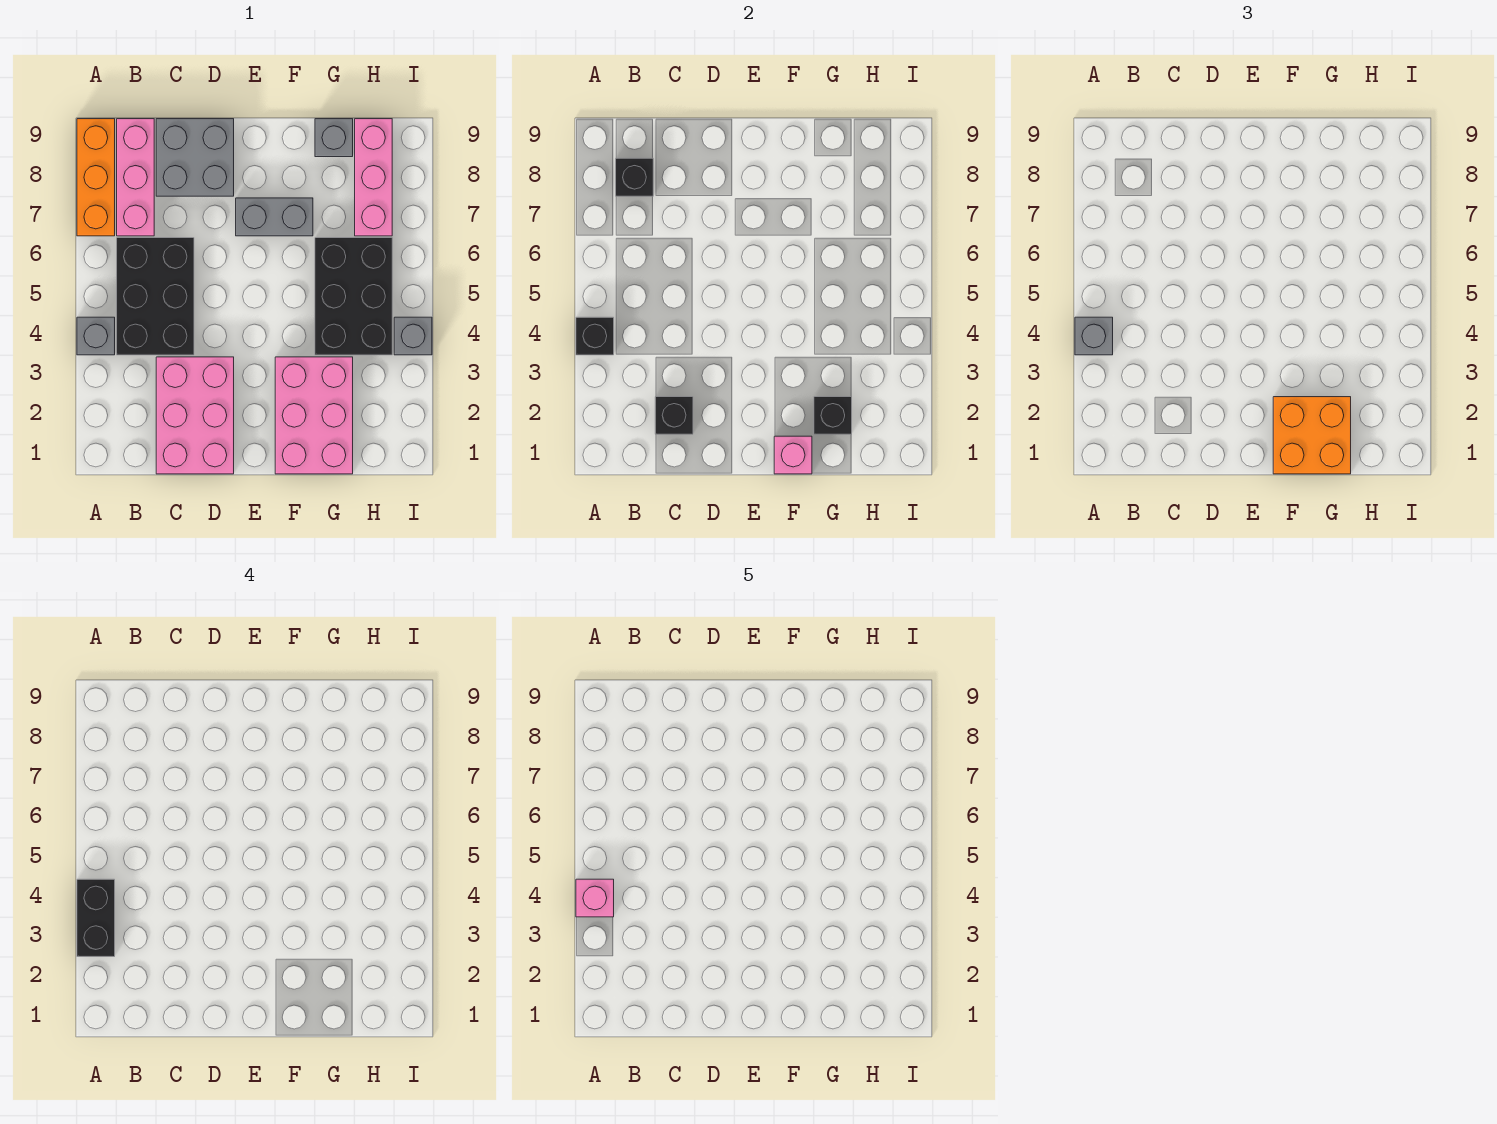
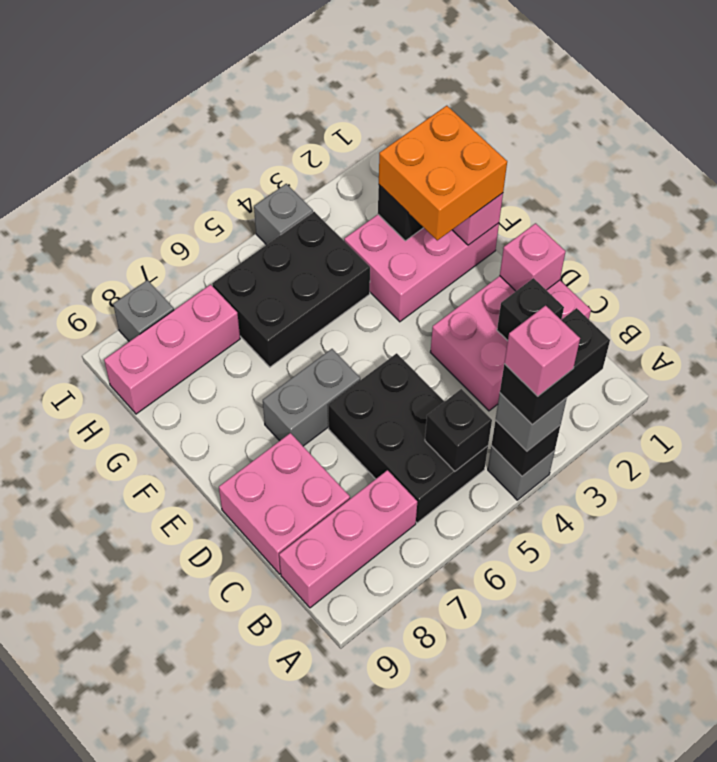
orange 1x3 brick [77,119,115,236] -> none
black 2x3 brick [117,238,194,355] -> black 2x3 brick turned to [328,353,488,523]
black 1x1 brick [616,158,653,196] -> black 1x1 brick moved to [425,389,492,471]
grey 2x2 brick [156,119,234,196] -> pink 2x2 brick [219,433,350,574]
none -> pink 1x1 brick [500,223,565,291]
grey 1x2 brick [236,198,313,236] -> grey 1x2 brick turned to [263,349,360,446]
grey 1x1 brick [315,119,353,157] -> grey 1x1 brick moved to [113,280,174,341]

